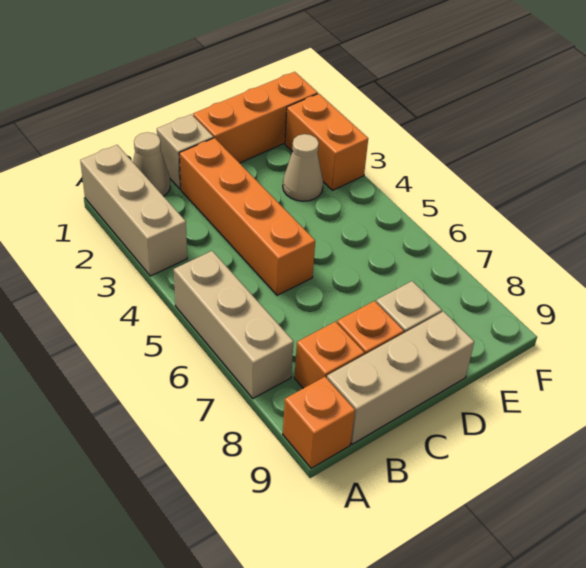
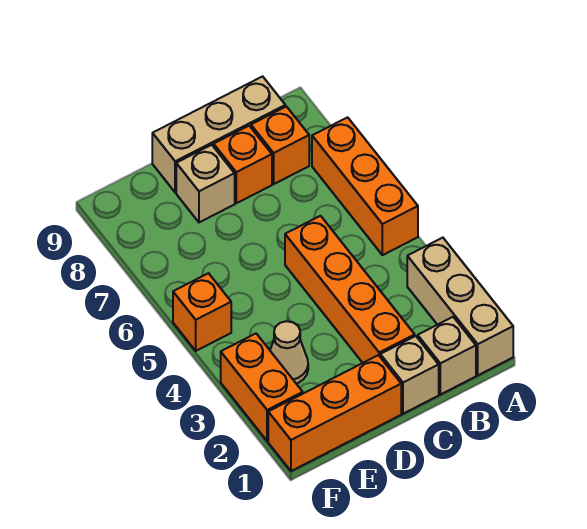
tan 1x3 brick [174,251,294,398] -> orange 1x3 brick [312,117,418,255]
orange 1x1 brick [283,377,355,468] -> orange 1x1 brick moved to [173,273,231,351]
tan 1x1 cone [133,132,170,196] -> tan 1x1 brick [418,317,476,395]

